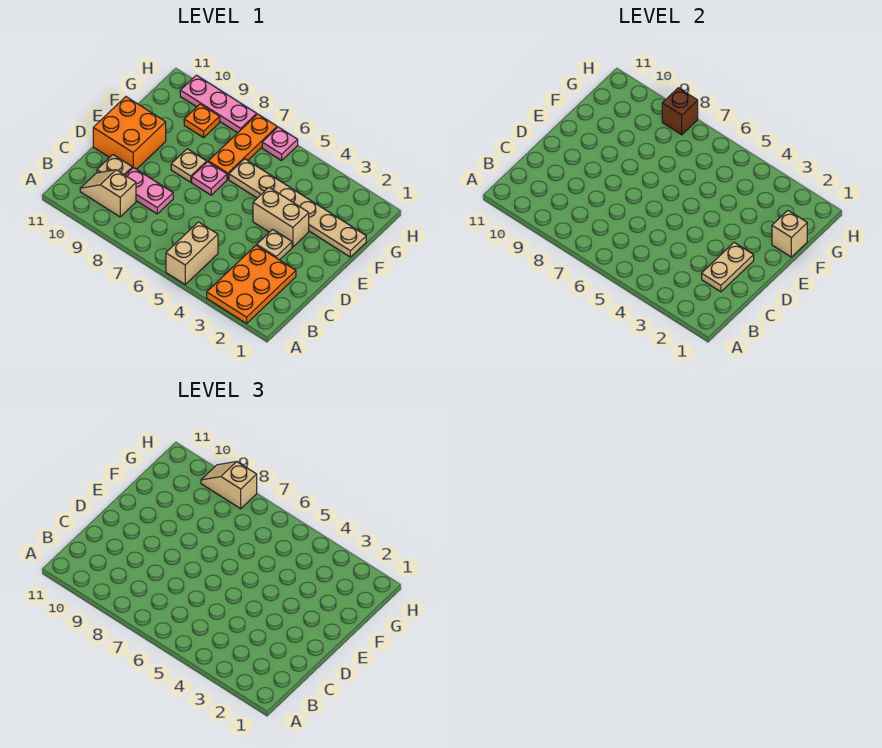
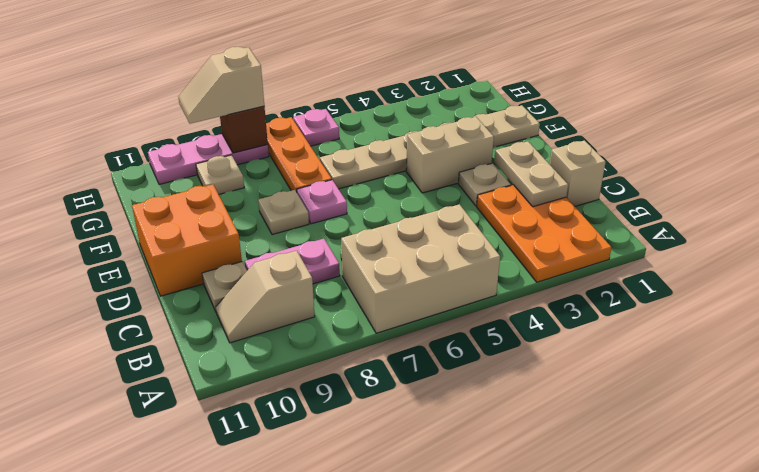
tan 1x2 brick [166,222,218,284] -> tan 2x3 brick [341,204,500,333]
tan 1x1 brick [772,211,807,257] -> tan 1x1 brick moved to [550,141,606,206]
orange 1x1 plate [184,104,220,138] -> tan 1x1 plate [196,155,244,194]

